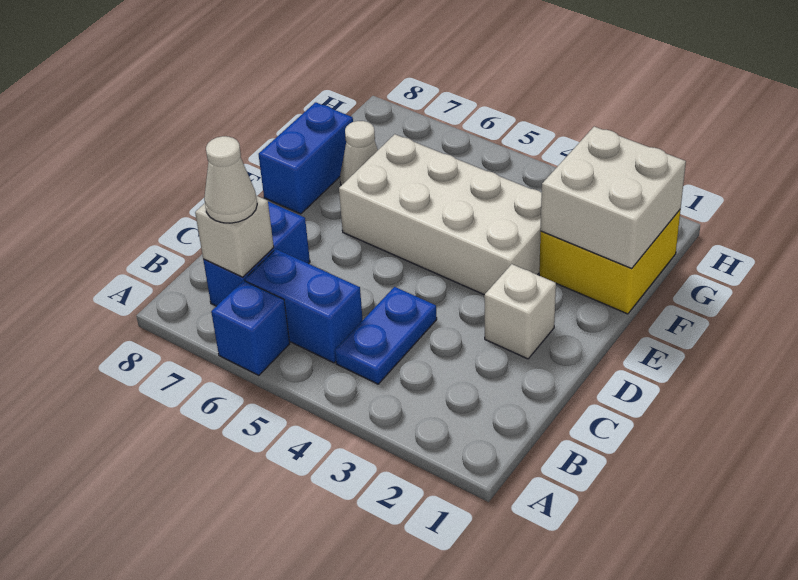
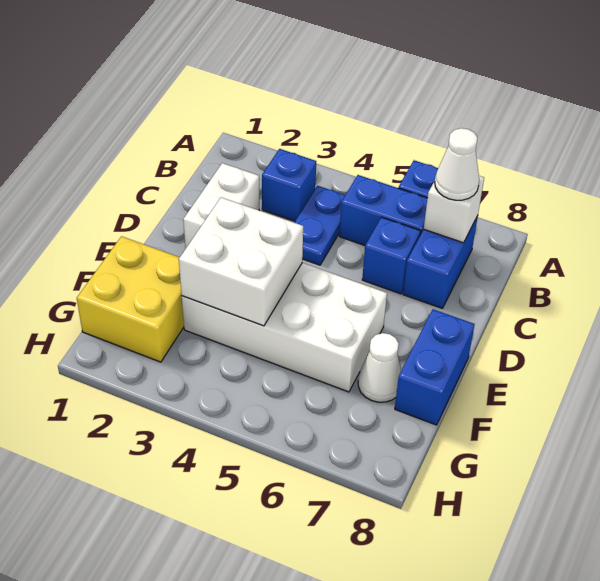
none -> blue 1x1 brick [262,149,316,221]
none -> blue 1x1 brick [362,217,421,294]
white 1x1 brick [484,264,556,359] -> white 1x2 brick [183,163,259,249]
white 2x2 brick [541,127,686,268] -> white 2x2 brick moved to [179,197,303,326]

